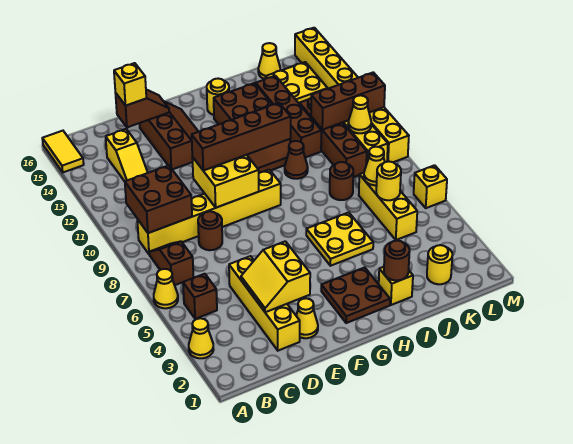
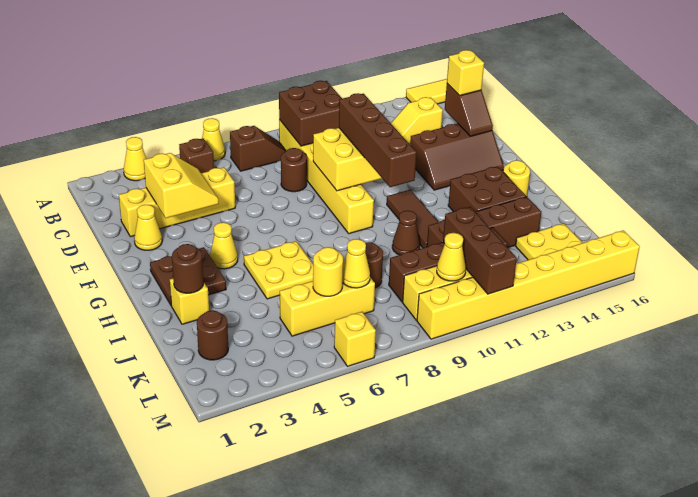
yellow 2x2 slope [241,241,310,312] -> yellow 2x2 slope turned to [144,153,219,218]
yellow 1x1 round brick [427,245,452,284] -> brown 1x1 round brick [197,310,228,360]
yellow 1x1 cone [258,43,280,79] -> yellow 1x1 cone moved to [210,222,238,269]

